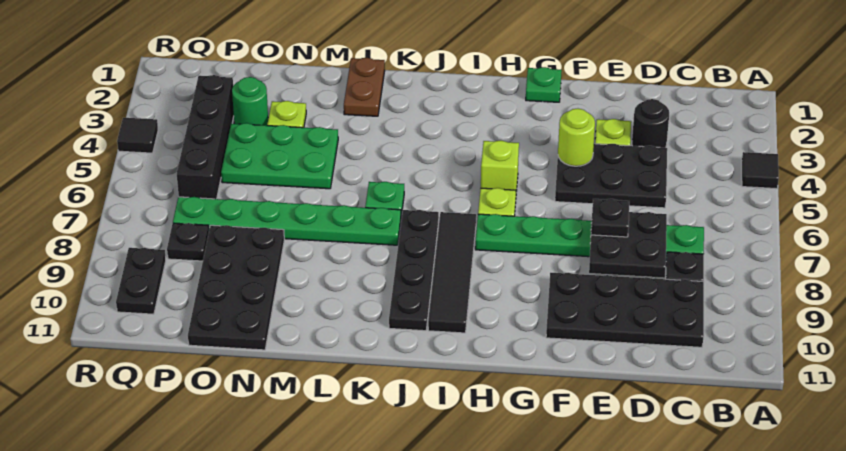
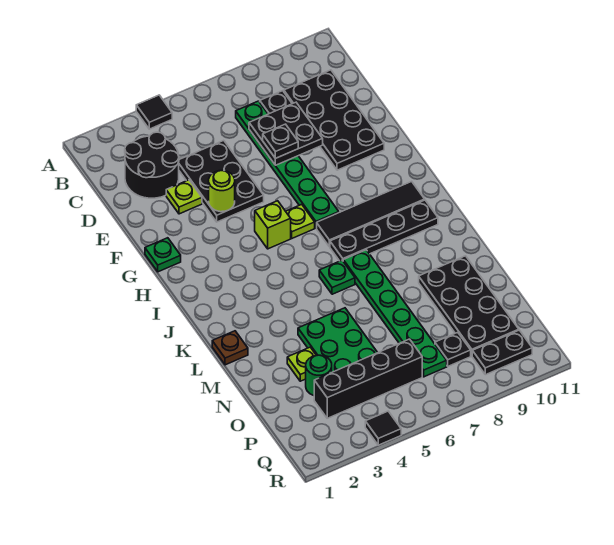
black 1x1 round brick [632,99,669,148] -> black 2x2 round brick [125,132,179,198]
brown 1x2 plate [344,58,385,116] -> brown 1x1 plate [212,331,248,365]
black 2x4 plate [188,225,284,350] -> black 2x4 plate turned to [419,256,519,356]

